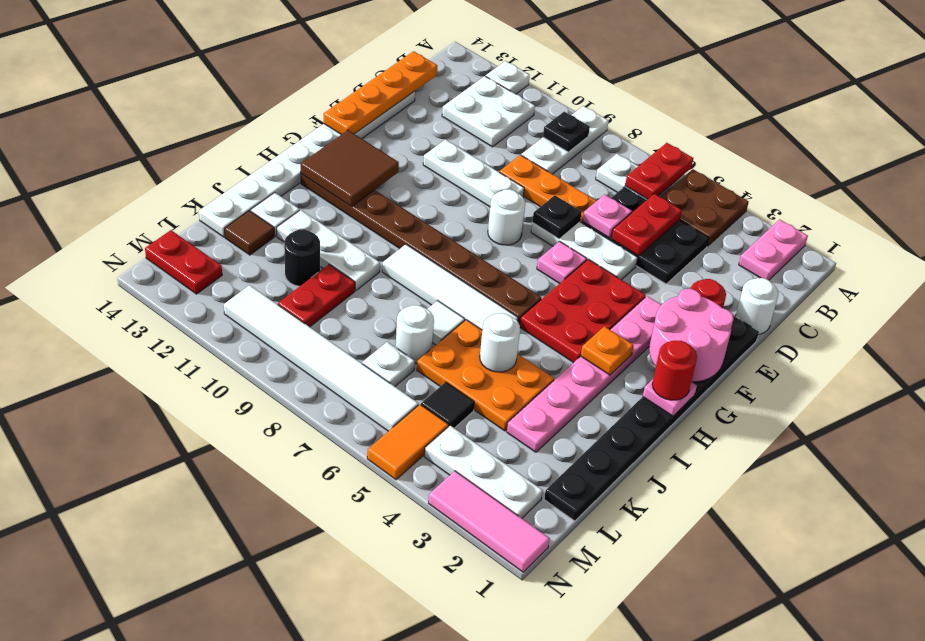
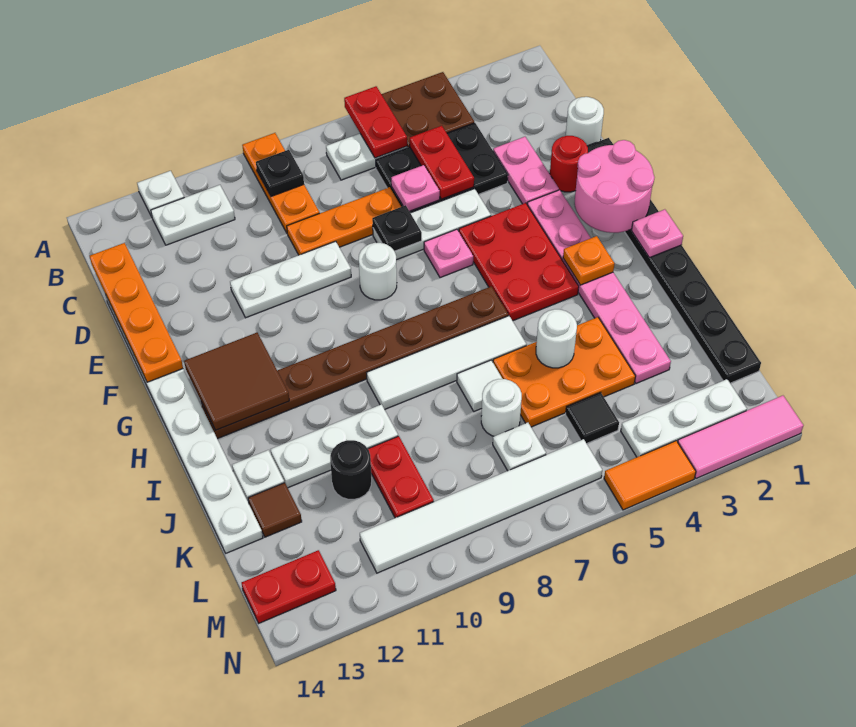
pink 1x2 plate [739,219,808,280] -> pink 1x2 plate moved to [493,137,559,204]
white 1x3 plate [521,106,609,174] -> orange 1x3 plate [242,133,320,233]
white 2x2 plate [442,76,535,147] -> white 1x2 plate [151,185,235,245]
red 1x1 round brick [652,341,697,400] -> none
orange 1x2 tile [367,405,449,480] -> orange 1x2 tile turned to [604,441,696,510]

